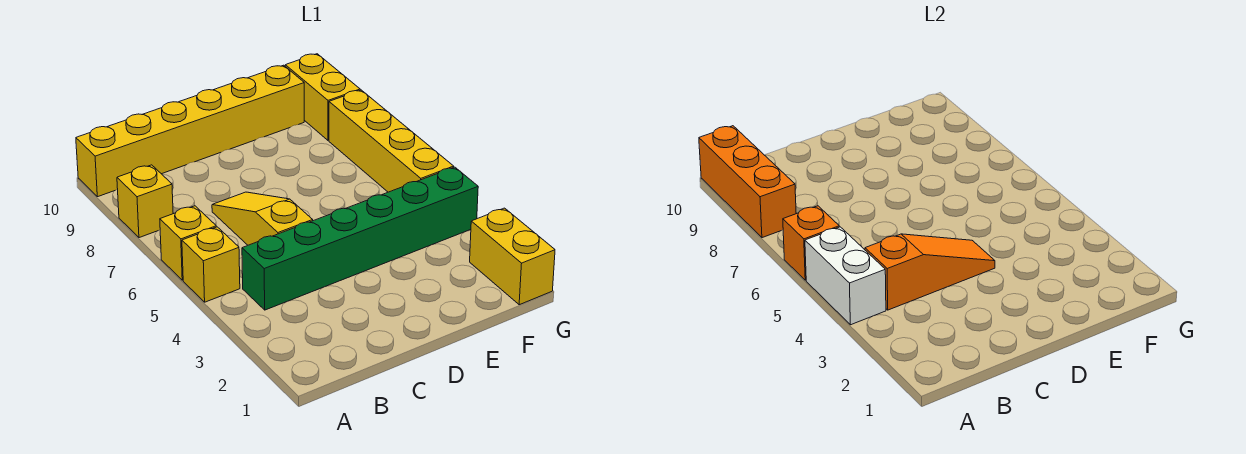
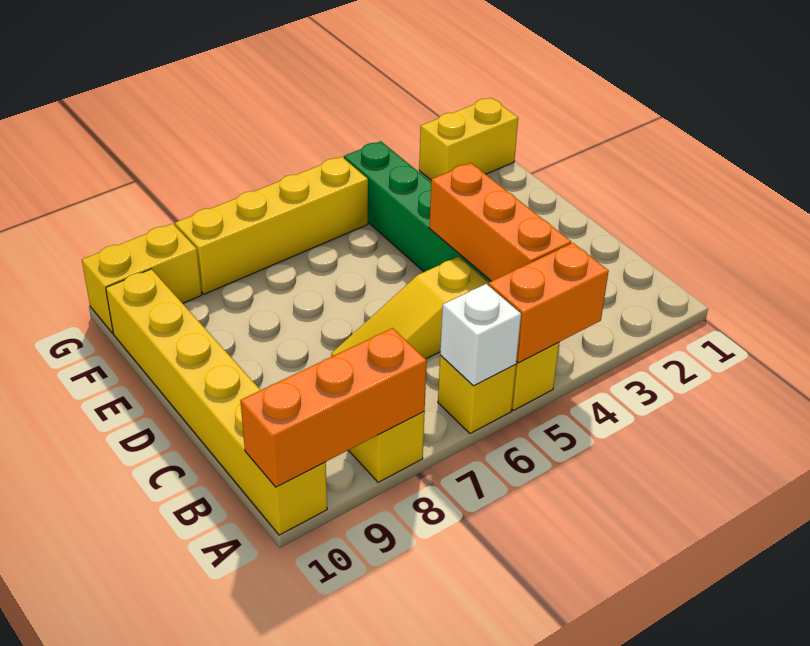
white 1x2 brick [805,227,886,325] -> orange 1x2 brick [488,243,609,363]
orange 1x1 brick [783,206,839,280] -> white 1x1 brick [440,284,521,386]
orange 1x3 slope [865,234,995,310] -> orange 1x3 brick [429,163,571,281]

